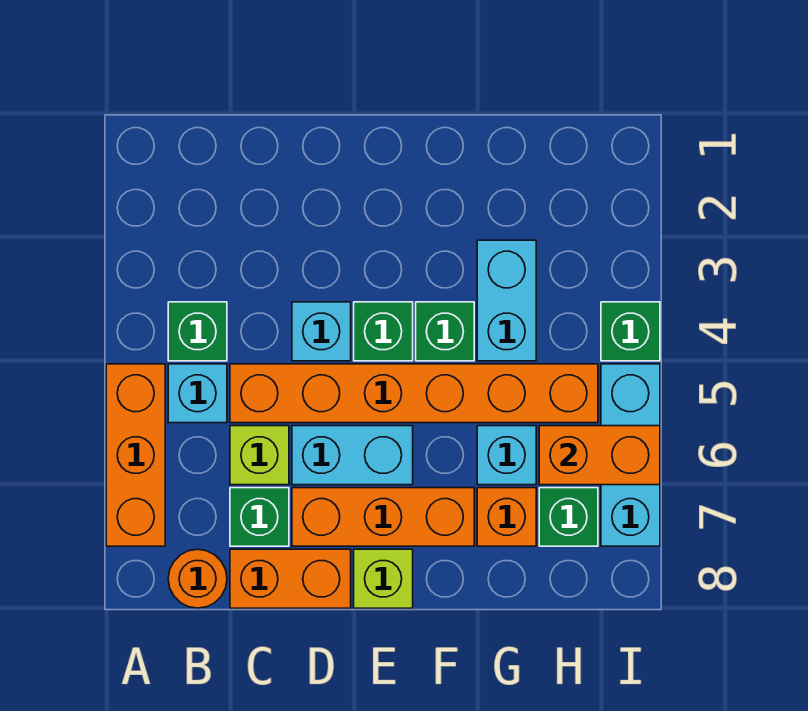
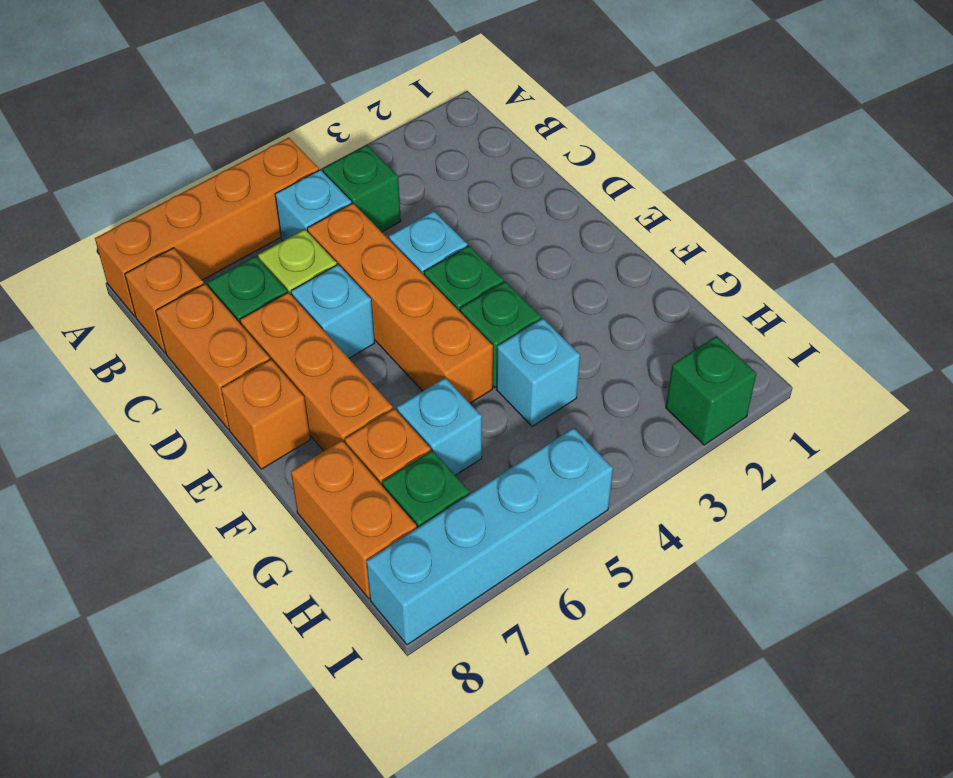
orange 1x3 brick [106,364,165,546] -> orange 1x4 brick [95,138,319,317]
orange 1x1 round brick [168,549,227,608] -> orange 1x1 brick [125,248,204,353]
orange 1x6 brick [230,364,598,423] -> orange 1x4 brick [307,203,493,403]
cyan 1x2 brick [292,426,413,485] -> cyan 1x1 brick [291,265,374,358]
lime 1x1 brick [354,549,413,608] -> orange 1x1 brick [221,359,310,469]
cyan 1x2 brick [477,240,536,361] -> cyan 1x1 brick [497,319,580,426]
orange 1x2 brick [539,426,660,485] -> orange 1x2 brick moved to [291,441,417,598]
green 1x1 brick [601,302,660,361] -> green 1x1 brick moved to [666,336,757,445]
cyan 1x3 brick [601,364,660,546] -> cyan 1x4 brick [366,428,613,645]

